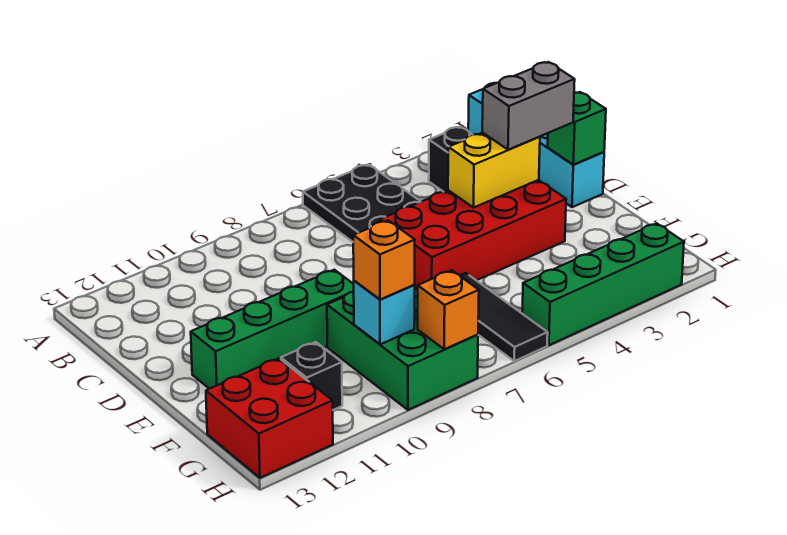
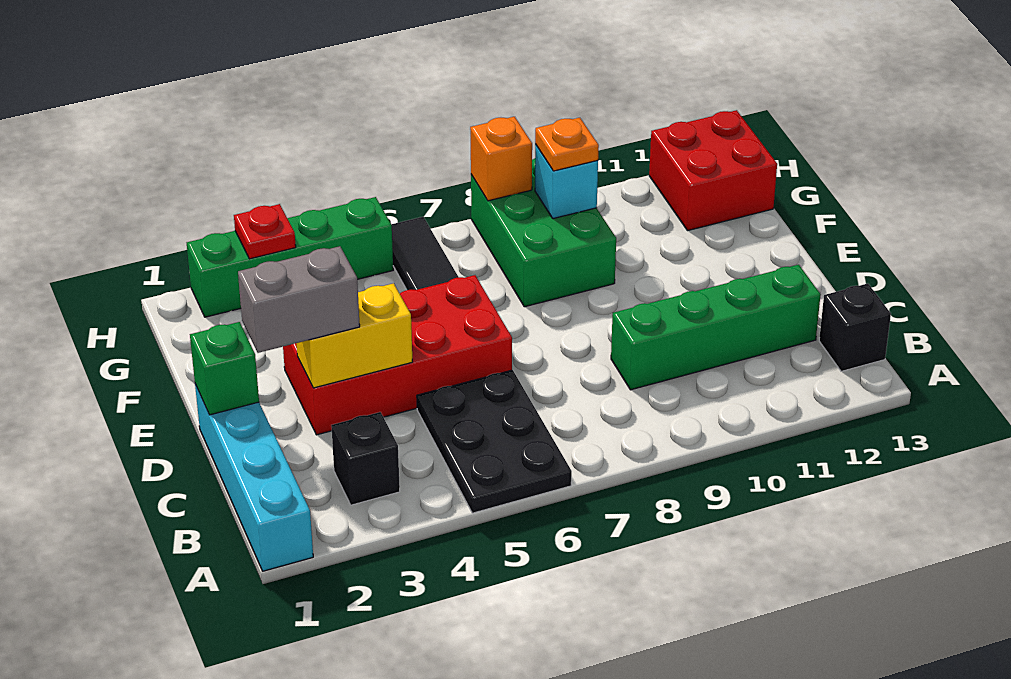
green 1x4 brick [191,270,354,389] -> green 1x4 brick moved to [611,265,821,390]
orange 1x1 brick [353,220,415,300] -> orange 1x1 plate [535,118,599,171]
black 1x1 brick [281,342,342,410] -> black 1x1 brick moved to [819,284,891,371]
none -> red 1x1 plate [234,204,296,259]

